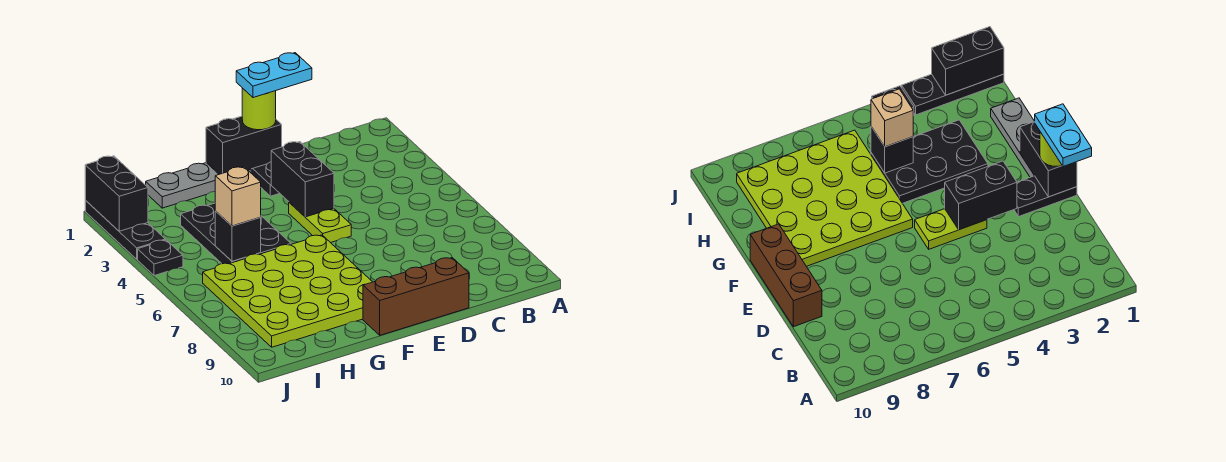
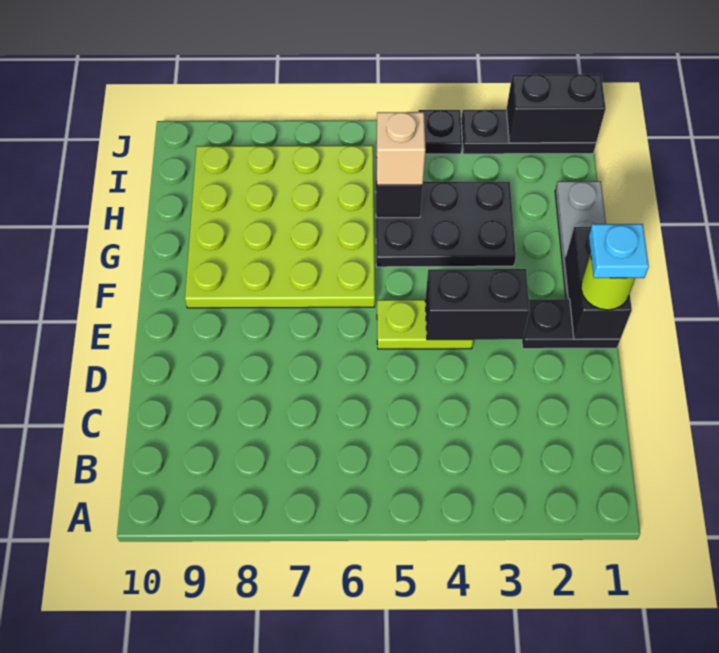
cyan 1x2 plate [236,53,312,98] -> cyan 1x1 plate [589,224,649,278]
brown 1x3 brick [363,258,469,335] -> none

